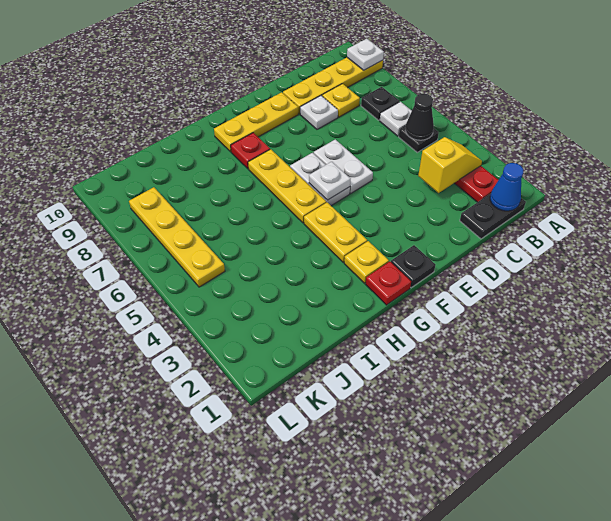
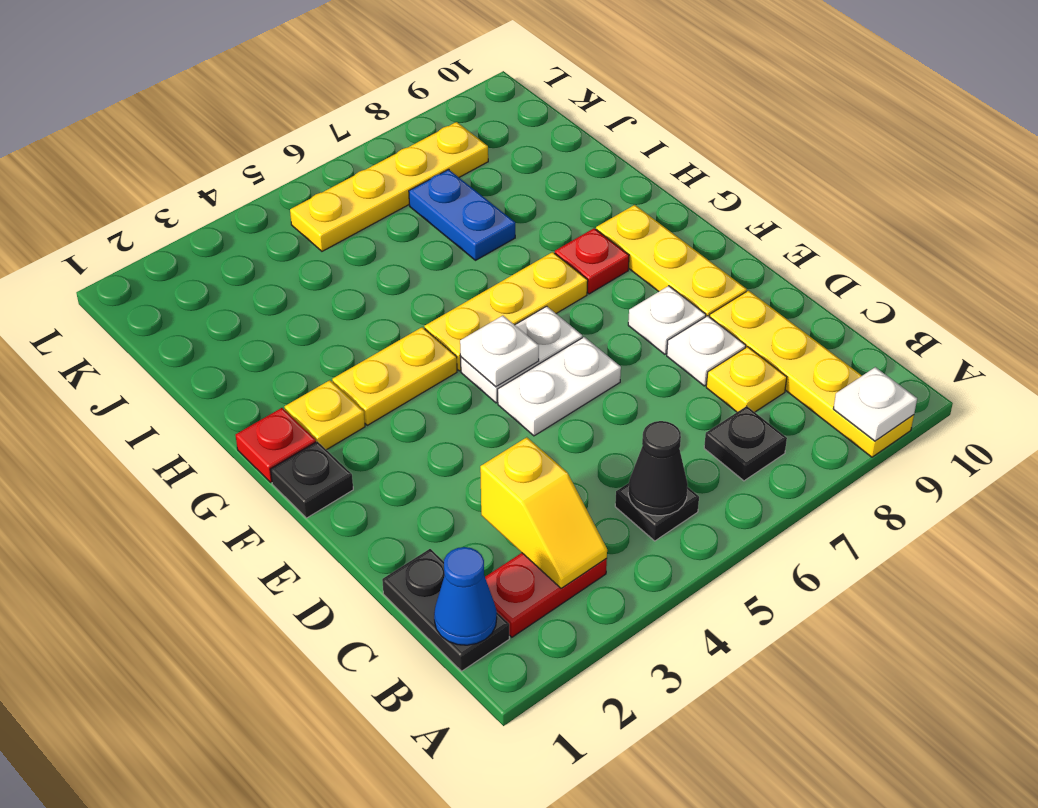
white 1x1 plate [380,102,412,136] -> white 1x1 plate moved to [628,286,706,354]
none -> blue 1x2 plate [409,169,515,260]

